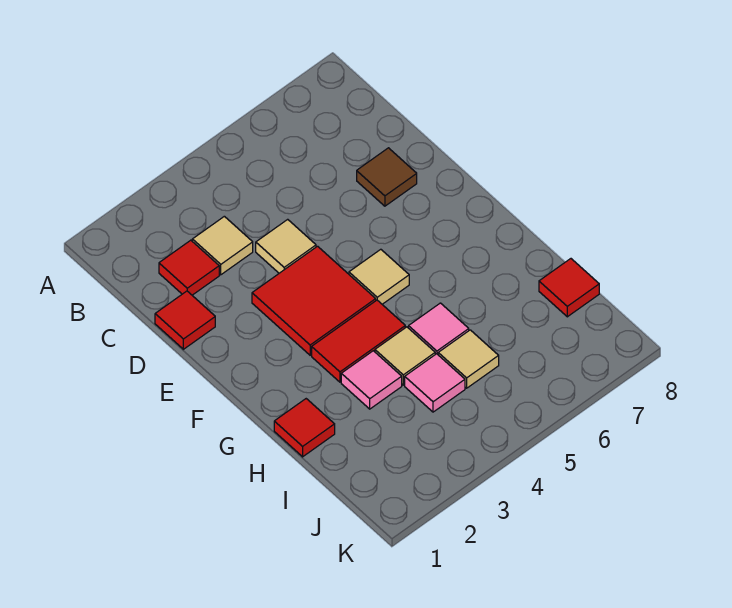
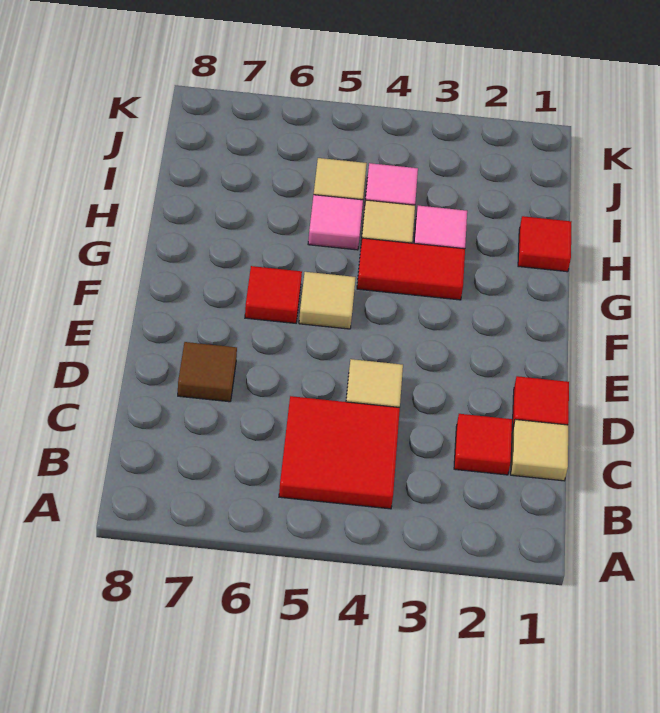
tan 1x1 tile [192,216,253,275] -> tan 1x1 tile moved to [511,419,568,481]
red 2x2 tile [252,246,376,355] -> red 2x2 tile moved to [279,396,400,509]
red 1x1 tile [539,259,599,317] -> red 1x1 tile moved to [245,266,302,323]

